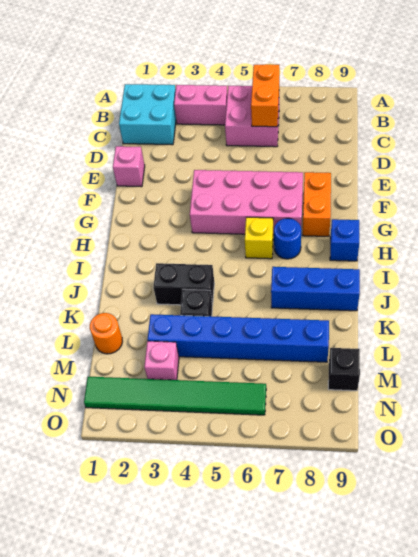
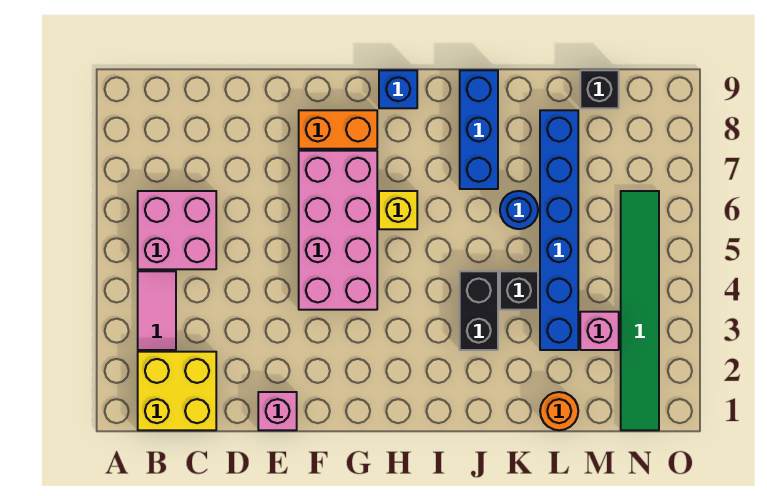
cyan 2x2 brick [119,84,176,145] -> yellow 2x2 brick [138,352,216,430]
pink 1x2 brick [174,85,227,125] -> pink 1x2 tile [138,271,176,350]
orange 1x2 brick [251,64,279,127] -> none
blue 1x1 round brick [274,218,301,259] -> blue 1x1 round brick moved to [500,191,538,229]

